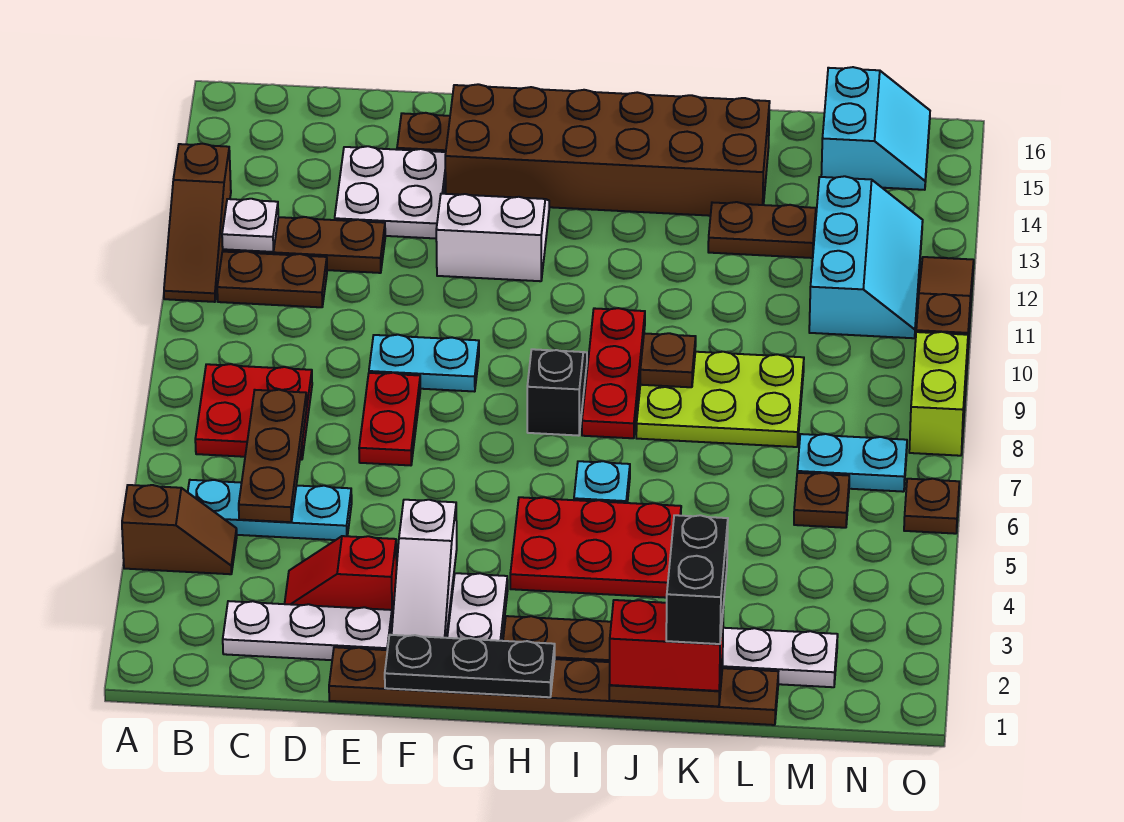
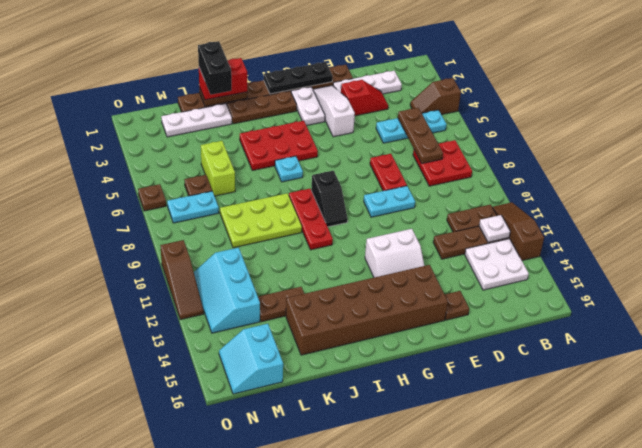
white 2x2 plate [335,146,446,238] -> white 2x2 plate moved to [465,239,529,290]
brown 1x1 plate [640,333,696,387] -> none
lime 1x2 brick [909,332,968,456] -> lime 1x2 brick moved to [201,141,235,196]

